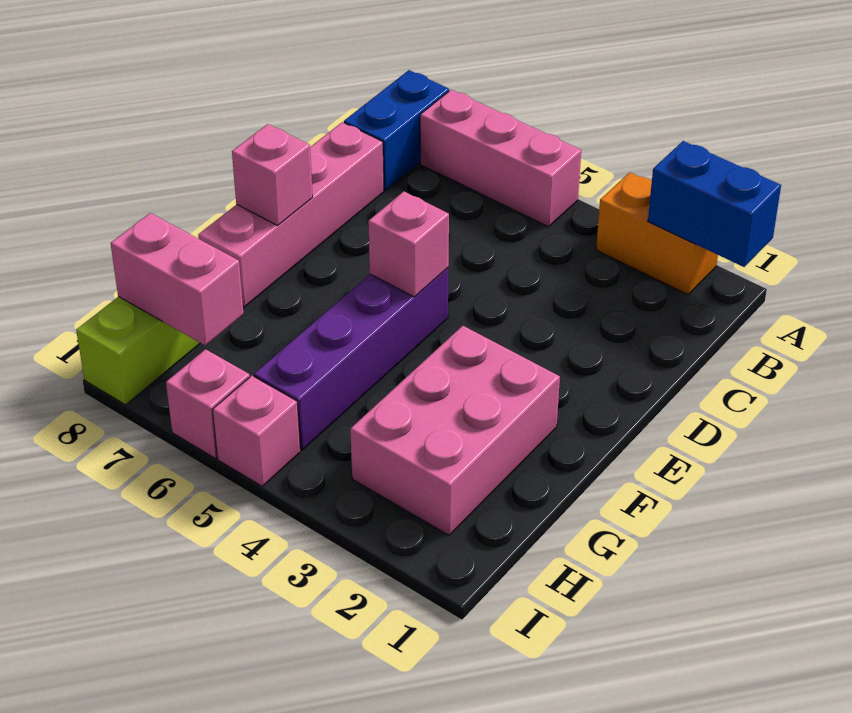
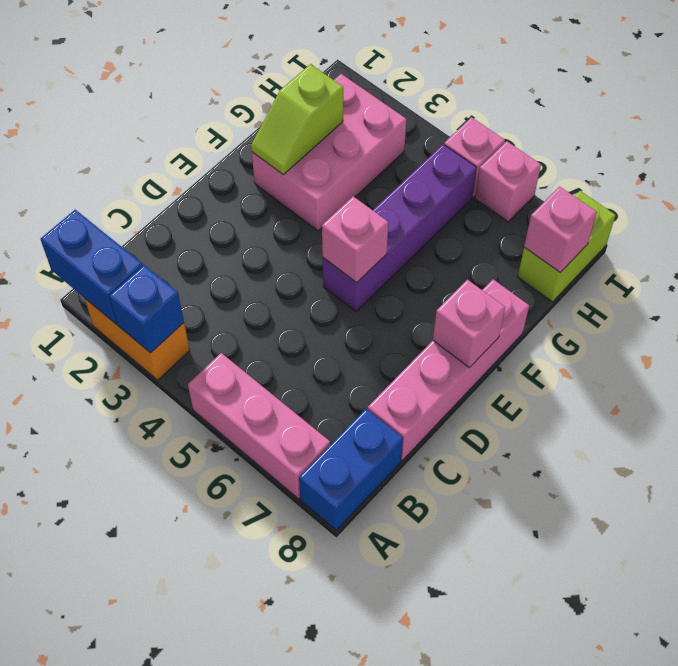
none -> blue 1x1 brick [109,265,184,353]
none -> lime 1x2 slope [251,64,343,175]
pink 1x2 brick [111,213,243,345] -> pink 1x1 brick [524,186,597,272]

